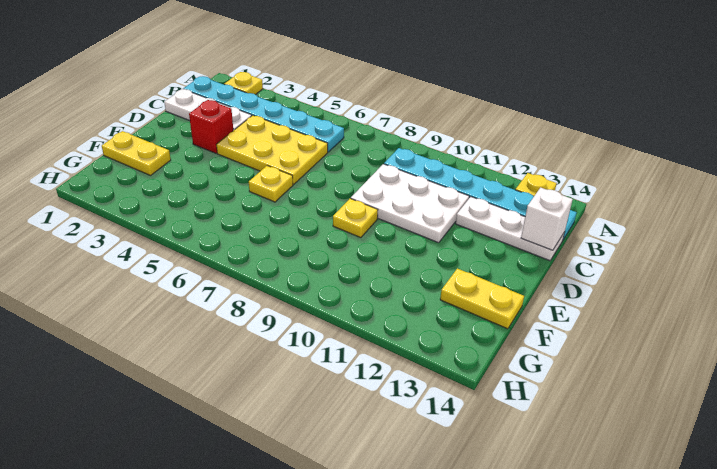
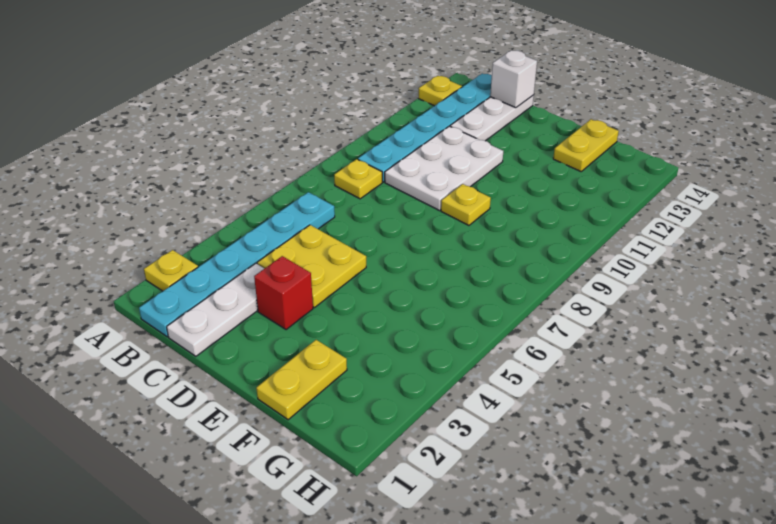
yellow 2x3 plate [216,115,328,184] -> yellow 2x2 plate [257,225,366,308]
yellow 1x1 plate [249,166,293,202] -> yellow 1x1 plate moved to [334,159,382,199]

